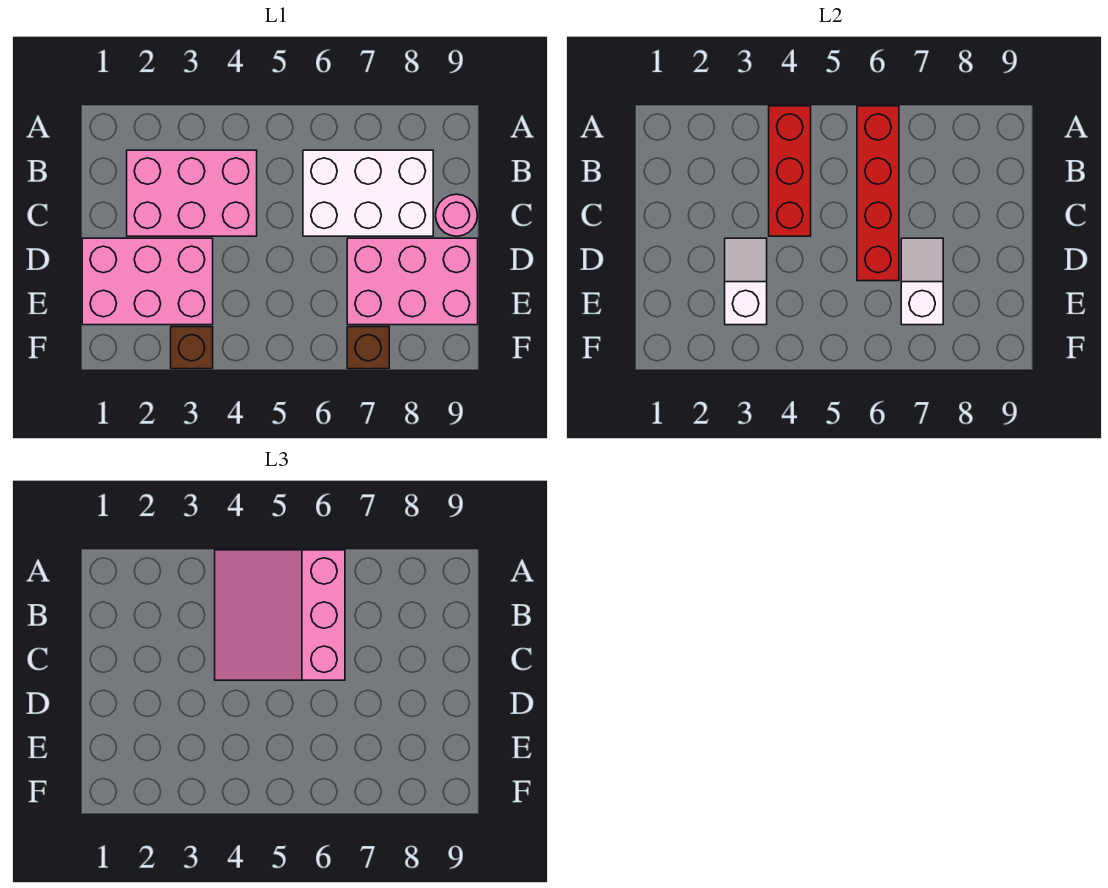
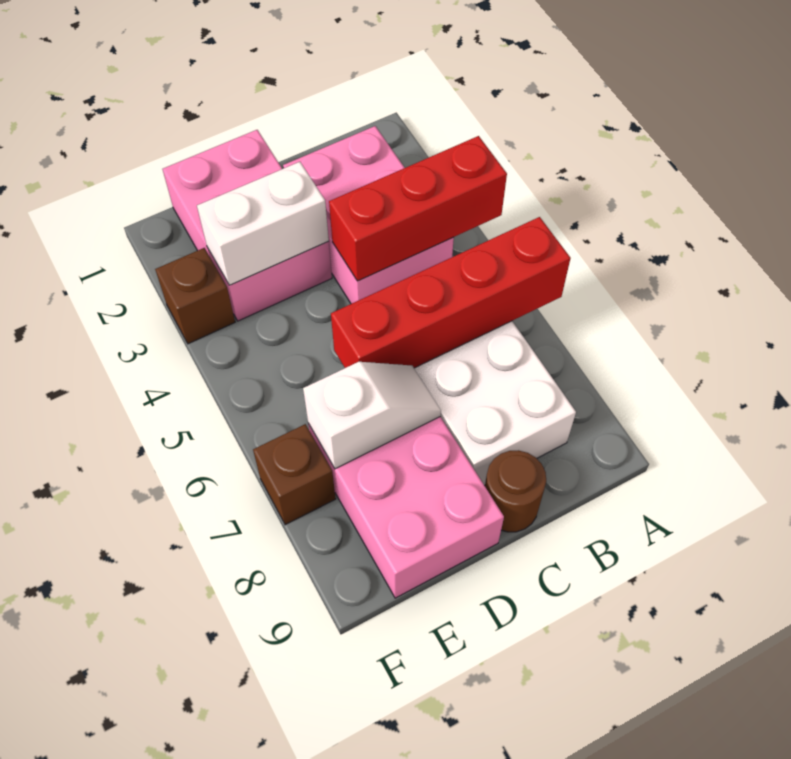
pink 3x3 slope [215,550,345,680] -> none
pink 1x1 round brick [436,194,478,236] -> brown 1x1 round brick [485,450,546,532]
white 1x2 slope [725,238,767,325] -> white 1x2 brick [197,162,329,285]

